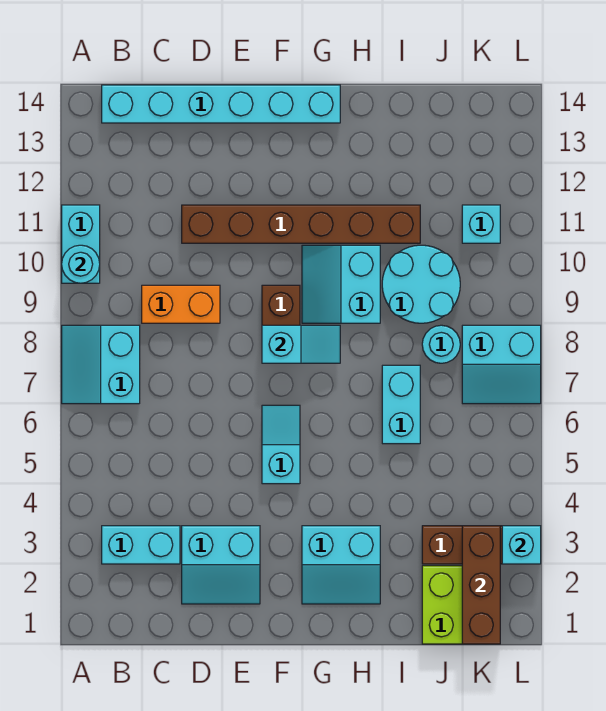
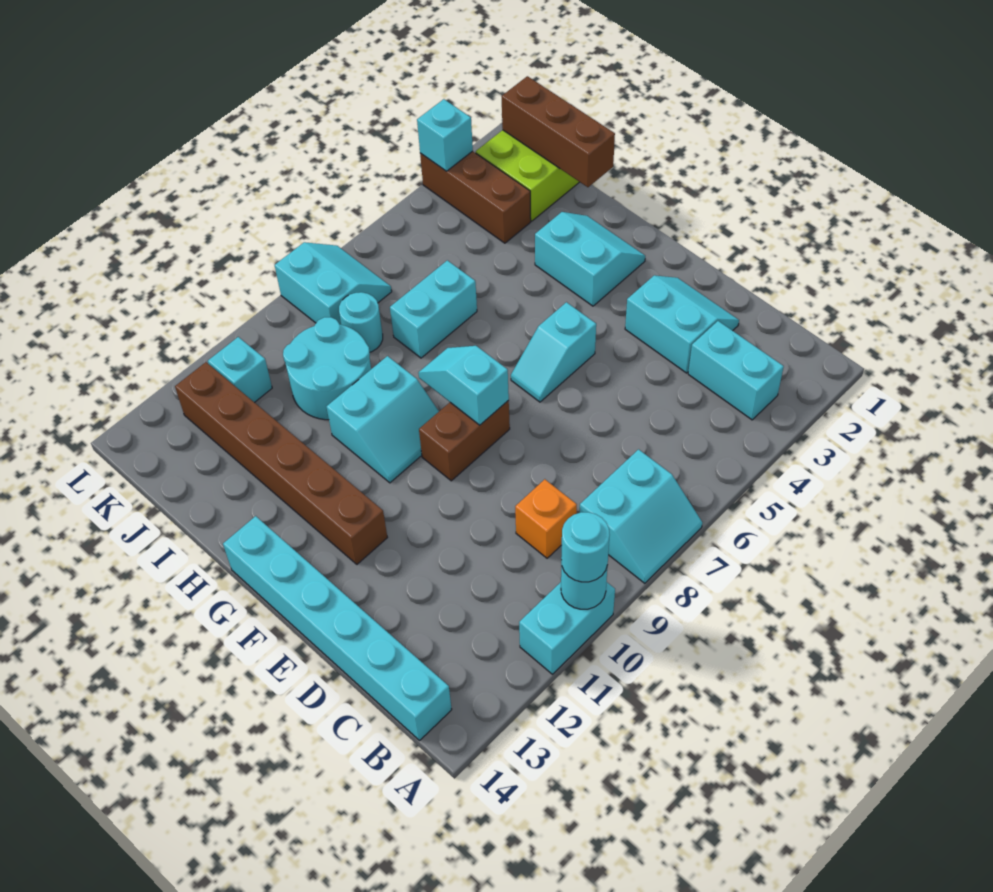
none -> cyan 1x1 round brick [561,512,610,582]
orange 1x2 brick [142,285,220,323] -> orange 1x1 brick [515,479,577,558]
brown 1x6 brick [182,205,420,243] -> brown 1x6 brick moved to [175,362,387,564]
brown 1x3 brick [462,526,500,644] -> brown 1x3 brick turned to [501,76,615,187]

